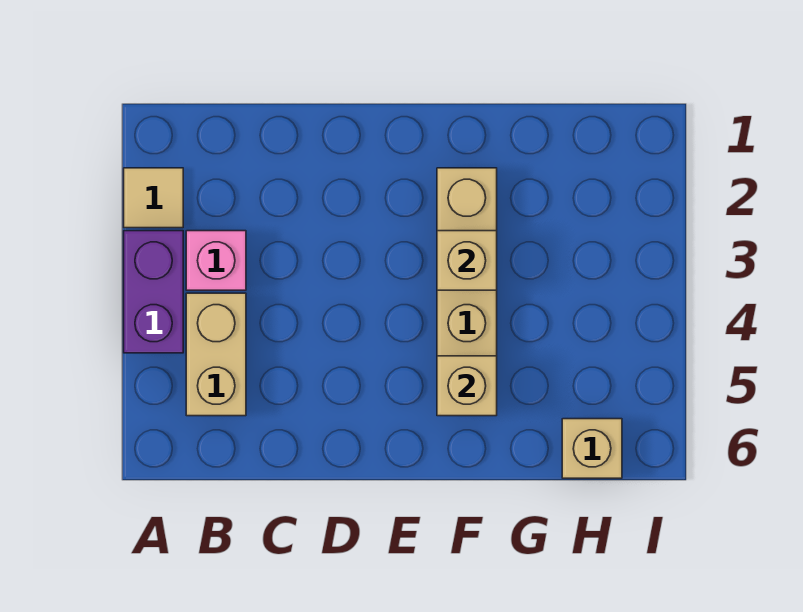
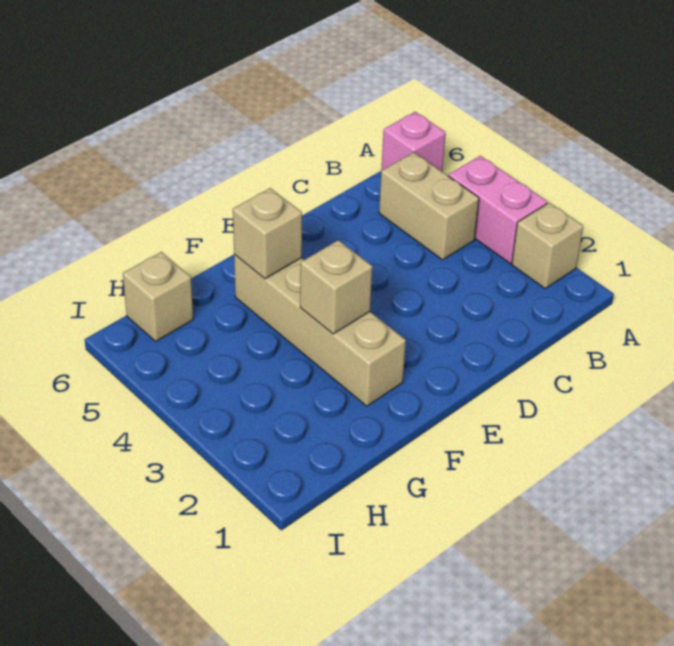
tan 1x1 tile [124,168,183,228] -> tan 1x1 brick [512,203,583,289]
purple 1x2 brick [124,231,183,353] -> pink 1x2 brick [448,156,547,263]
pink 1x1 brick [186,231,246,290] -> pink 1x1 brick moved to [381,112,446,171]

